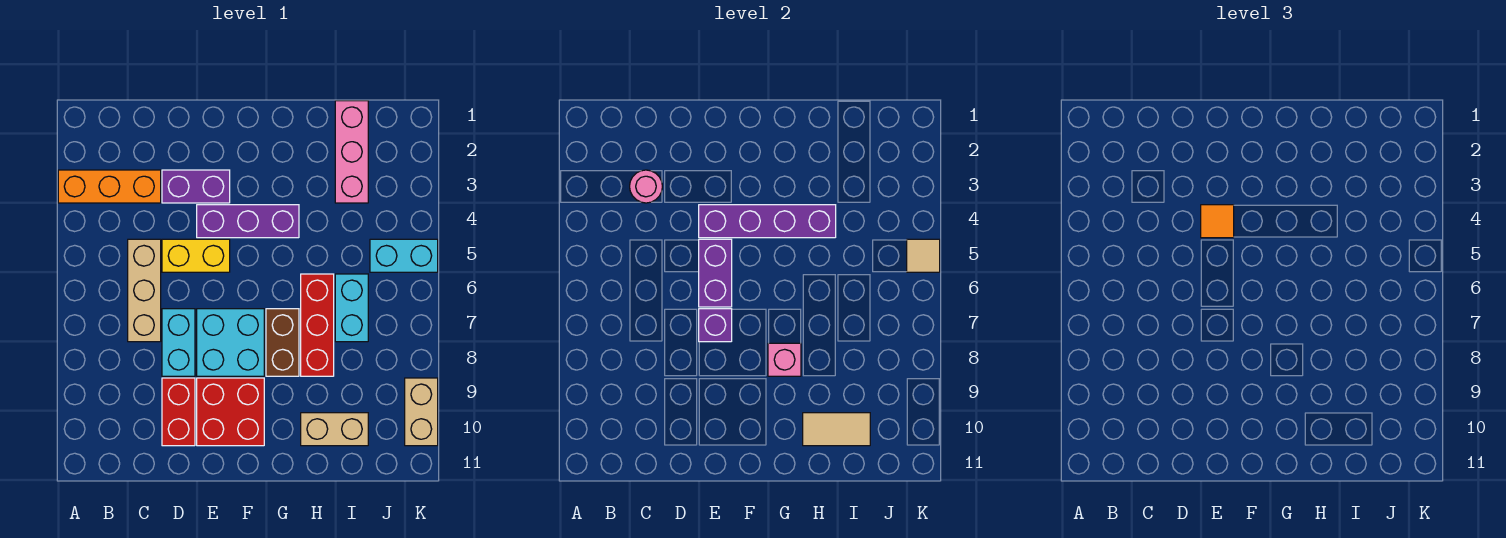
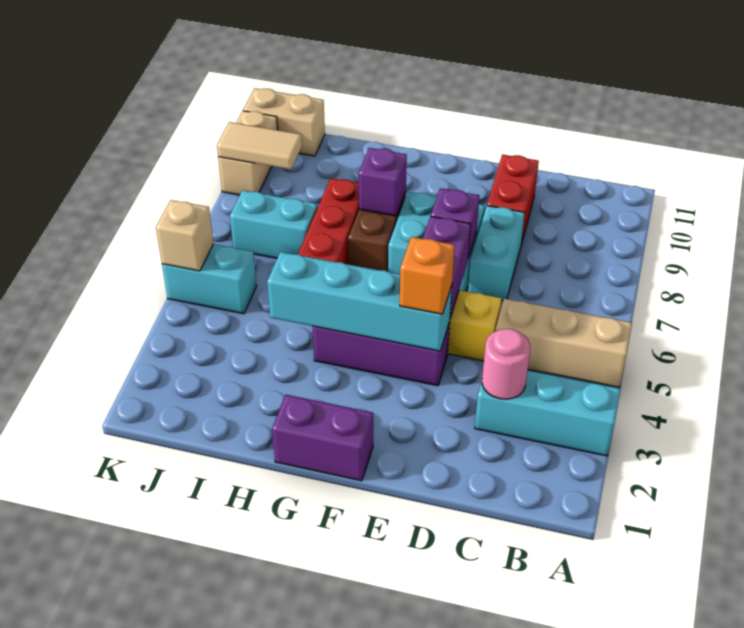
orange 1x3 brick [58,170,161,203] -> cyan 1x3 brick [475,371,621,456]
tan 1x3 brick [128,239,161,342] -> tan 1x3 brick turned to [495,299,632,387]
purple 1x2 brick [162,170,230,203] -> purple 1x2 brick moved to [272,395,373,481]
purple 1x4 brick [699,205,836,238] -> cyan 1x4 brick [267,252,452,351]
orange 1x1 tile [1201,205,1234,238] -> orange 1x1 brick [400,237,455,314]
red 2x2 brick [197,378,264,446] -> none
pink 1x1 brick [768,343,801,376] -> purple 1x1 brick [359,148,407,216]
tan 1x2 brick [301,413,368,446] -> tan 1x2 brick moved to [243,88,325,156]
tan 1x2 tile [803,413,870,446] -> tan 1x2 tile moved to [217,122,302,169]
pink 1x3 brick [335,101,368,203] -> none
cyan 1x2 brick [335,274,368,342] -> cyan 1x2 brick turned to [230,190,318,258]
tan 1x1 tile [907,239,940,272] -> tan 1x1 brick [156,200,213,271]

